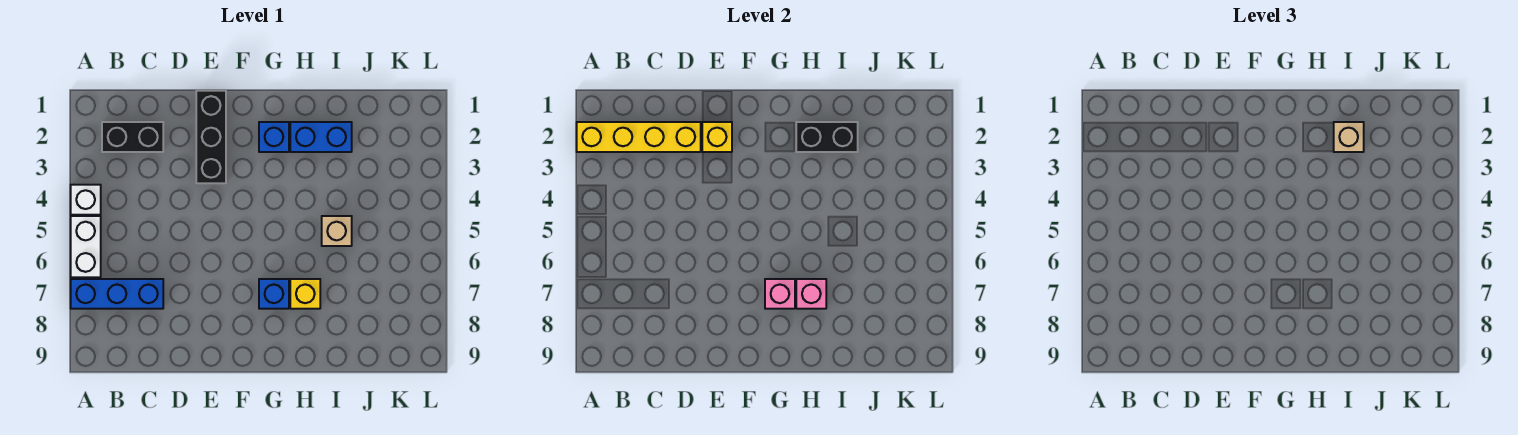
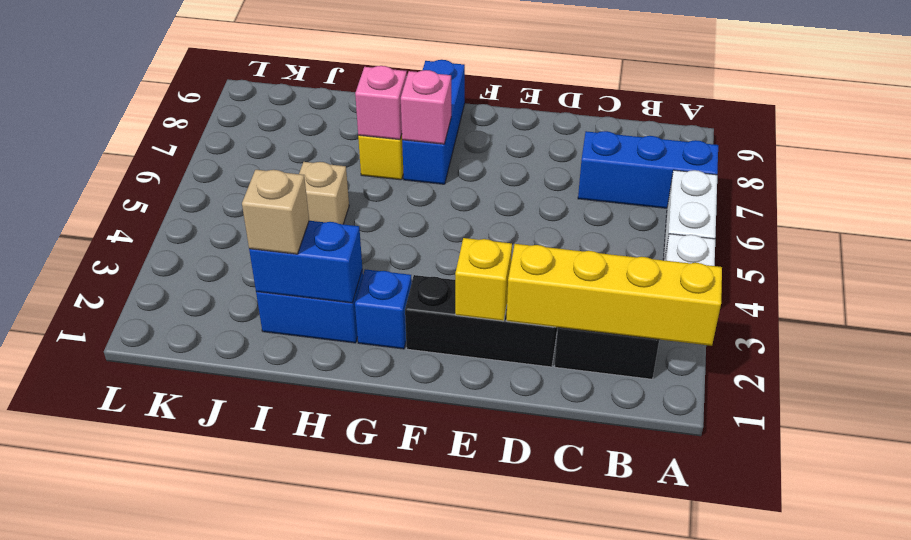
black 1x3 brick [196,91,226,183] -> black 1x3 brick turned to [405,275,557,367]
blue 1x1 brick [259,279,289,309] -> blue 1x3 brick [402,60,465,184]
black 1x2 brick [796,122,858,152] -> blue 1x2 brick [249,221,362,303]

